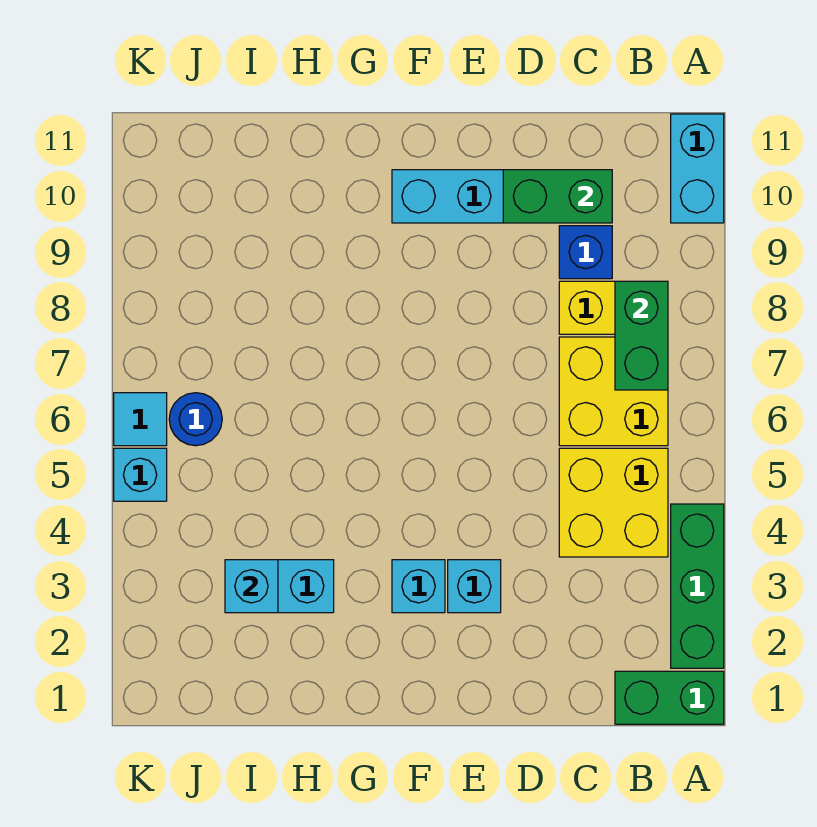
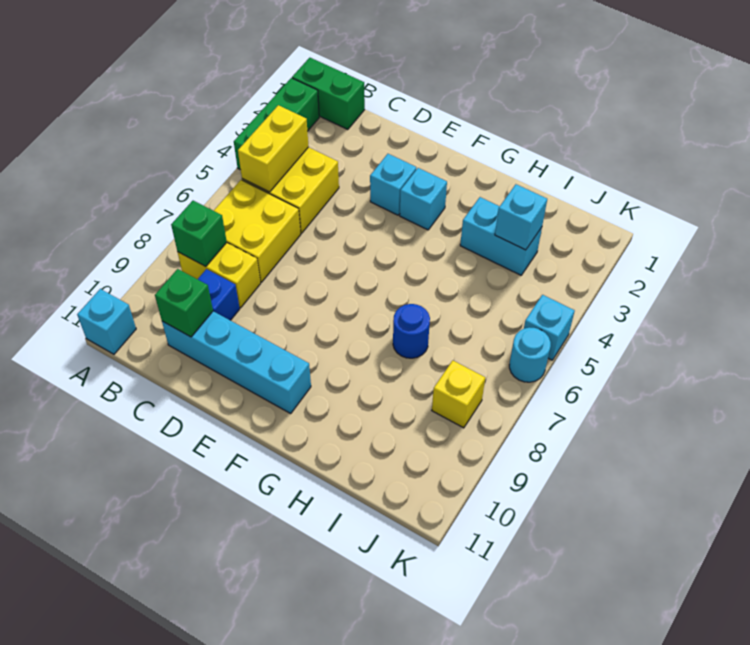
cyan 1x2 brick [671,114,724,223] -> cyan 1x1 brick [77,289,136,354]
none -> yellow 1x2 brick [238,105,309,192]
green 1x2 brick [615,281,668,390] -> green 1x1 brick [171,201,227,267]
green 1x2 brick [503,170,612,223] -> green 1x1 brick [155,269,213,337]
blue 1x1 round brick [169,393,222,446] -> blue 1x1 round brick moved to [393,304,430,358]
none -> yellow 1x1 brick [432,361,485,428]
cyan 1x1 tile [114,393,167,446] -> cyan 1x1 round brick [509,327,551,382]

